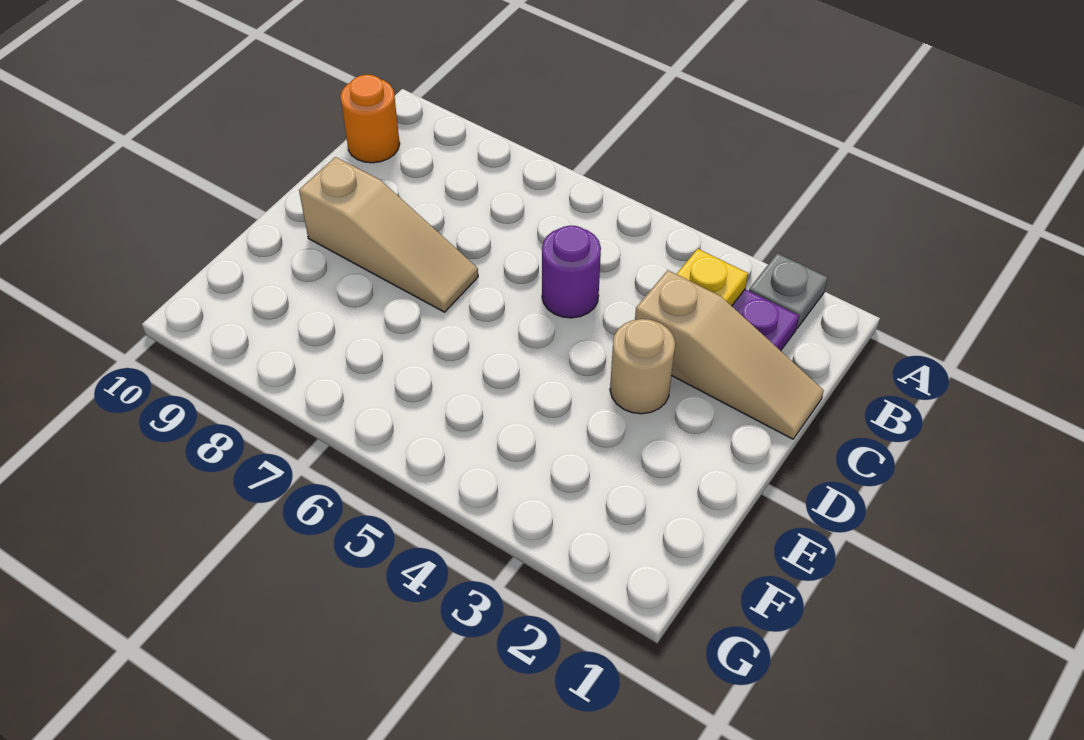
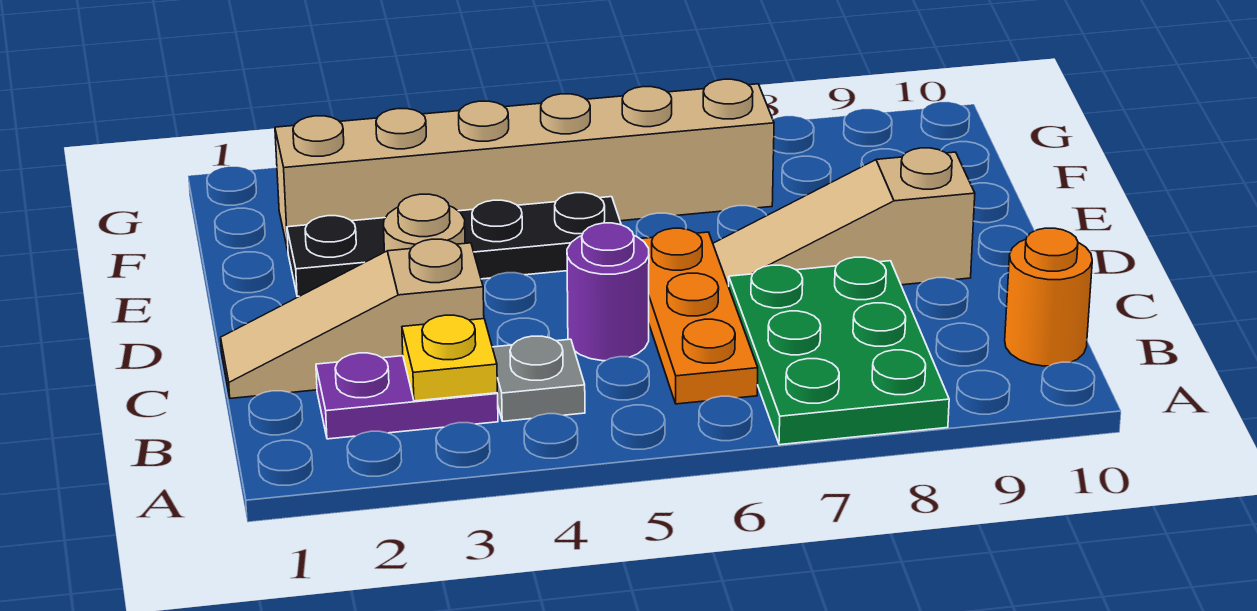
grey 1x1 plate [749,253,828,328] -> grey 1x1 plate moved to [492,336,585,421]
none -> green 2x3 plate [729,257,949,445]
none -> orange 1x3 plate [641,228,758,404]
none -> black 1x4 plate [287,193,621,297]
none -> tan 1x6 brick [275,79,774,250]

